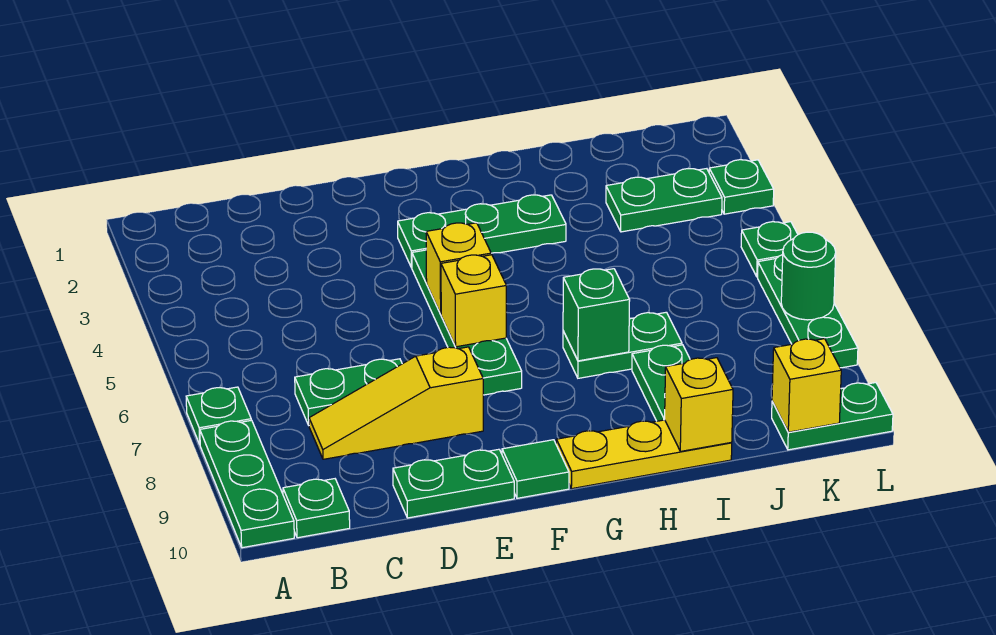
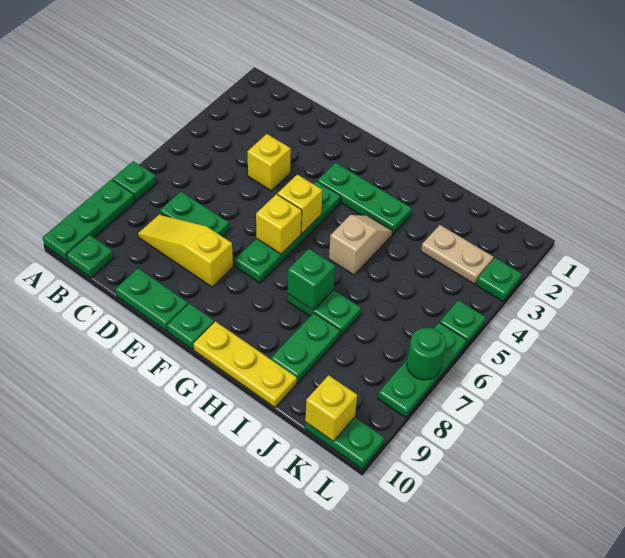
green 1x1 tile [502,440,569,498] -> green 1x1 plate [167,304,214,349]
none -> tan 1x2 slope [329,215,393,275]
yellow 1x1 brick [665,358,733,451] -> yellow 1x1 brick moved to [247,134,291,191]
green 1x2 plate [606,169,722,232] -> tan 1x2 plate [421,225,494,284]

